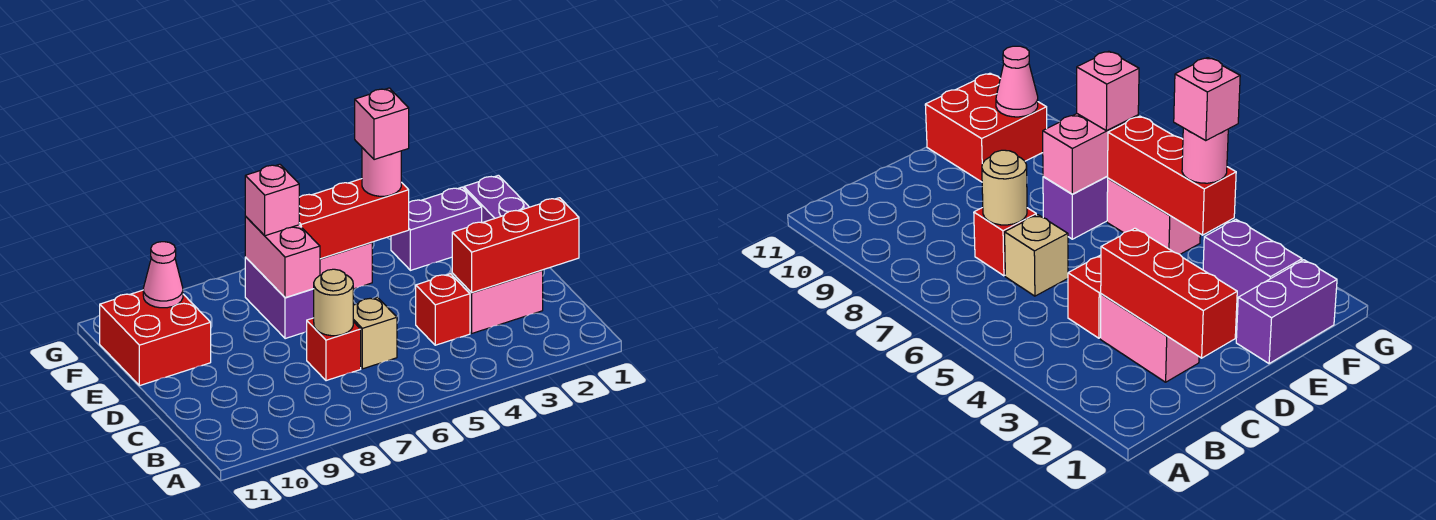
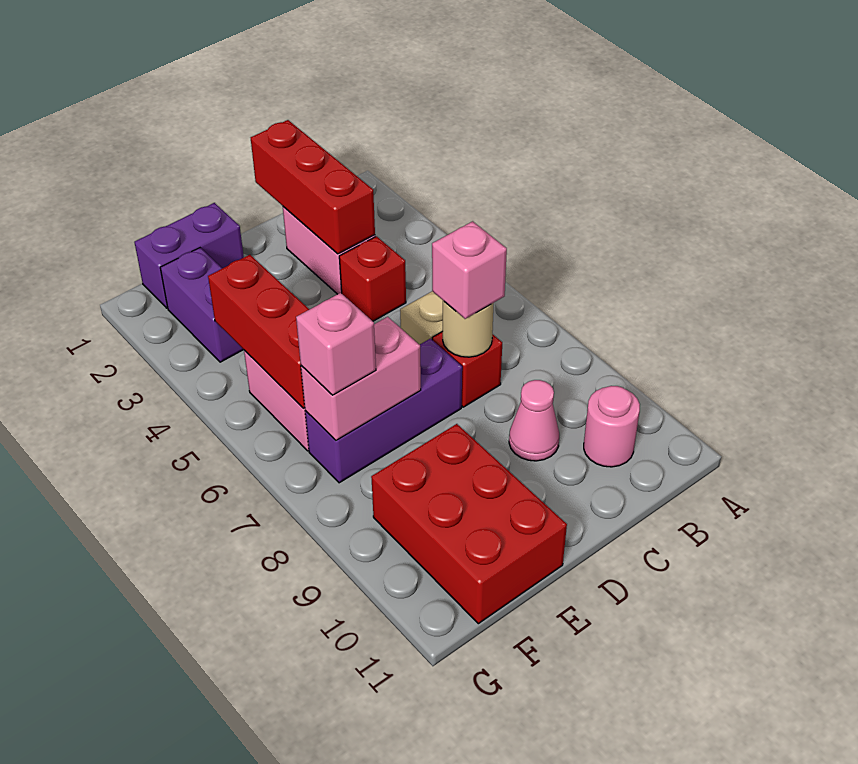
purple 1x2 brick [245,257,314,339] -> purple 1x3 brick [305,339,462,483]
red 2x2 brick [100,290,211,386] -> red 2x3 brick [371,424,567,624]
pink 1x1 round brick [362,148,401,196] -> pink 1x1 round brick moved to [584,386,640,467]
pink 1x1 brick [355,88,409,160] -> pink 1x1 brick moved to [432,221,507,319]
pink 1x1 cone [143,242,183,308] -> pink 1x1 cone moved to [509,380,559,461]

